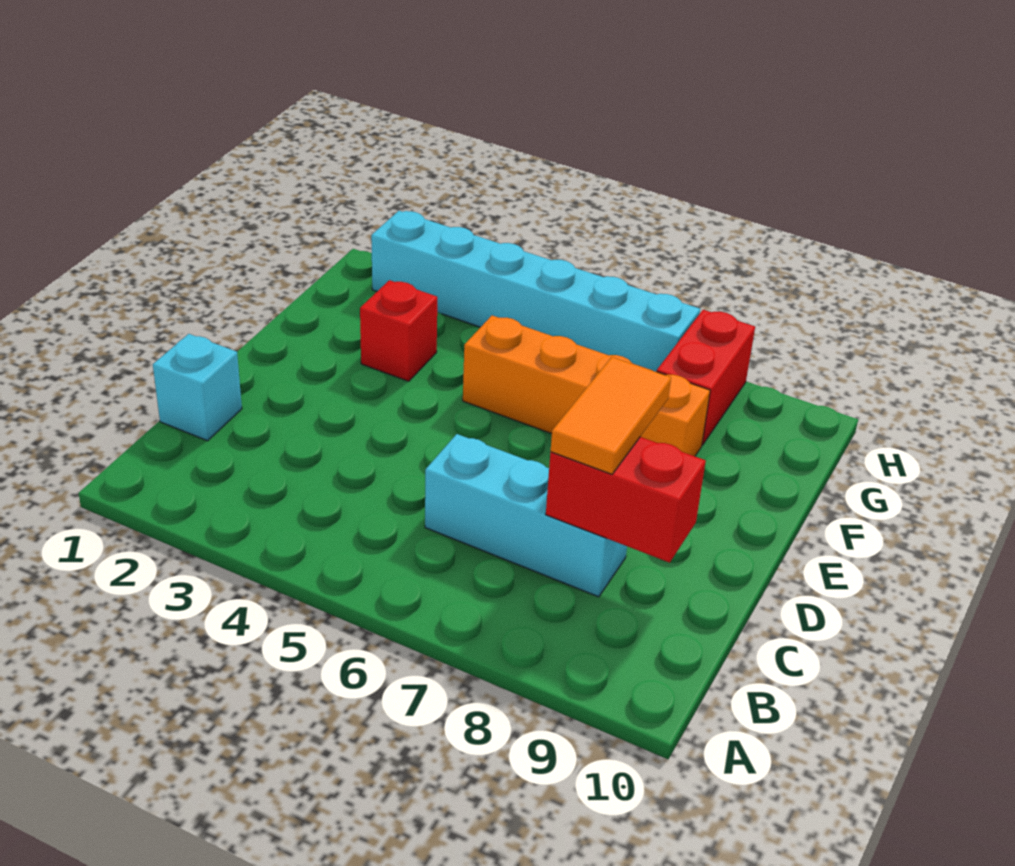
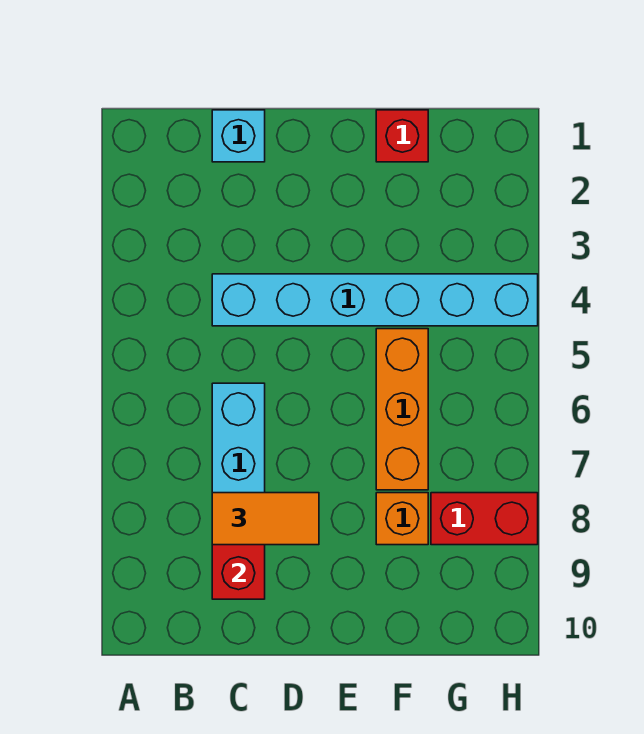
red 1x1 brick [360,280,437,381] -> red 1x1 brick moved to [376,110,428,162]
cyan 1x6 brick [371,211,700,372] -> cyan 1x6 brick turned to [212,274,538,326]

